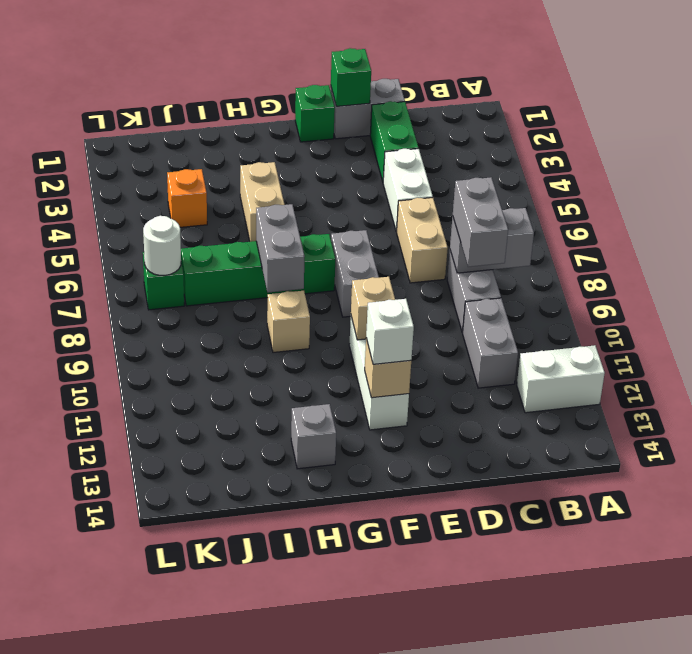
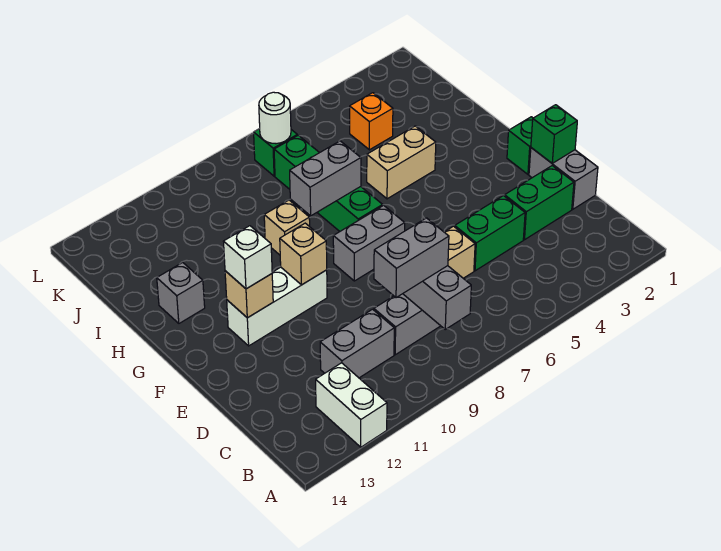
white 1x2 brick [383,148,433,231] -> green 1x2 brick [455,196,525,271]

